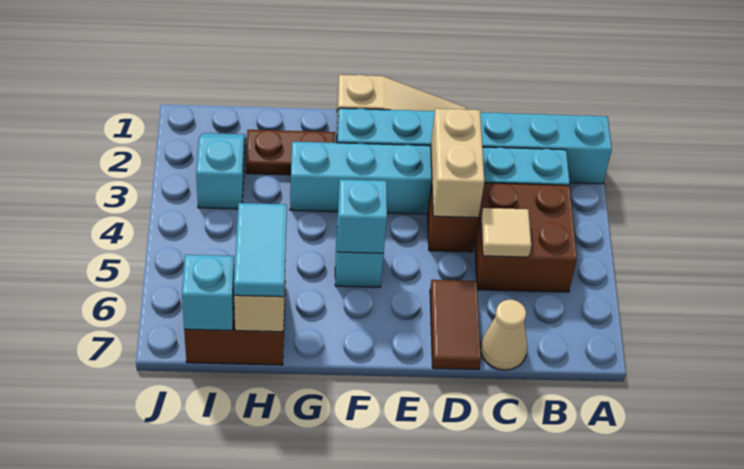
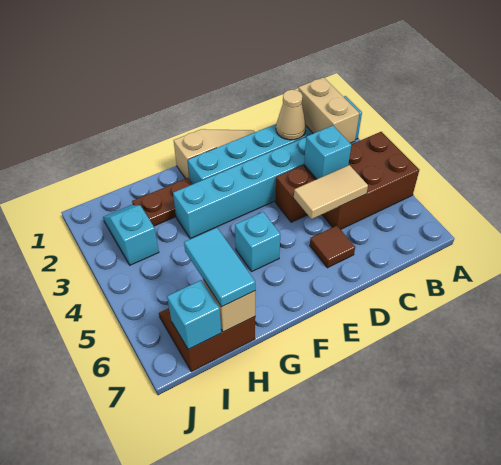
brown 2x2 brick [475,183,577,292] -> brown 2x3 brick [304,132,419,229]
tan 1x1 tile [481,208,531,257] -> tan 1x2 tile [294,165,368,219]
tan 1x1 cone [480,300,528,370] -> tan 1x1 cone moved to [276,90,306,140]
tan 1x2 brick [431,109,484,218] -> tan 1x2 brick moved to [298,77,359,143]
brown 1x2 tile [430,280,481,370] -> brown 1x1 tile [310,226,355,268]
cyan 1x1 brick [337,179,387,253] -> cyan 1x1 brick moved to [304,126,351,179]

